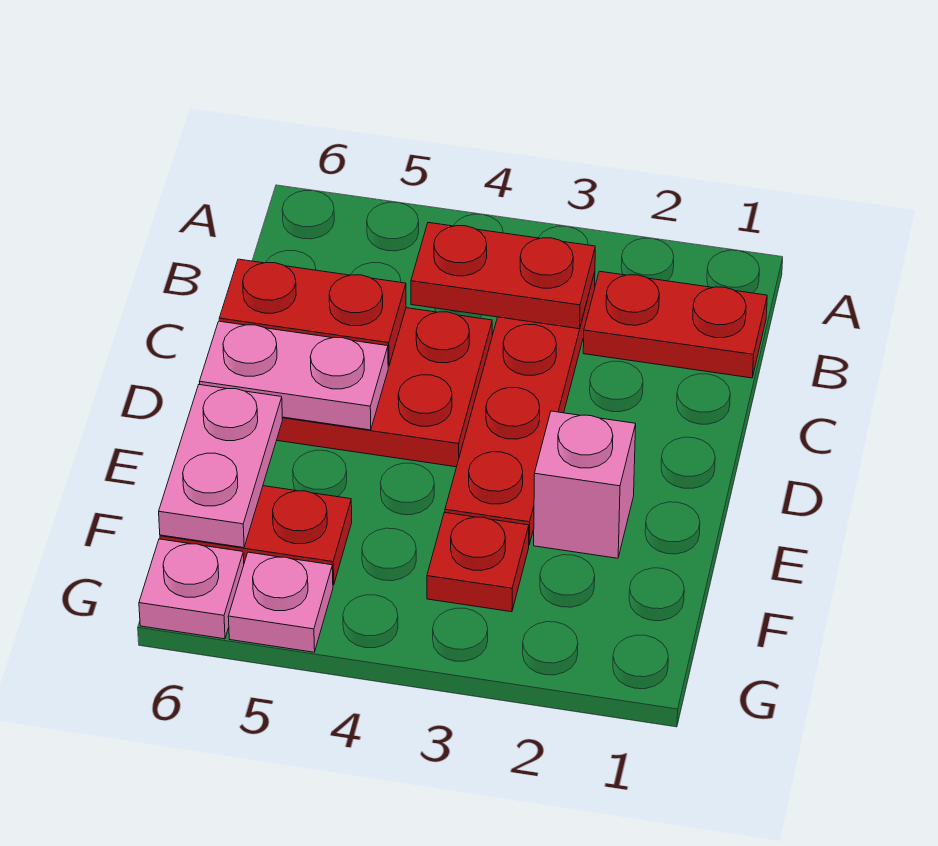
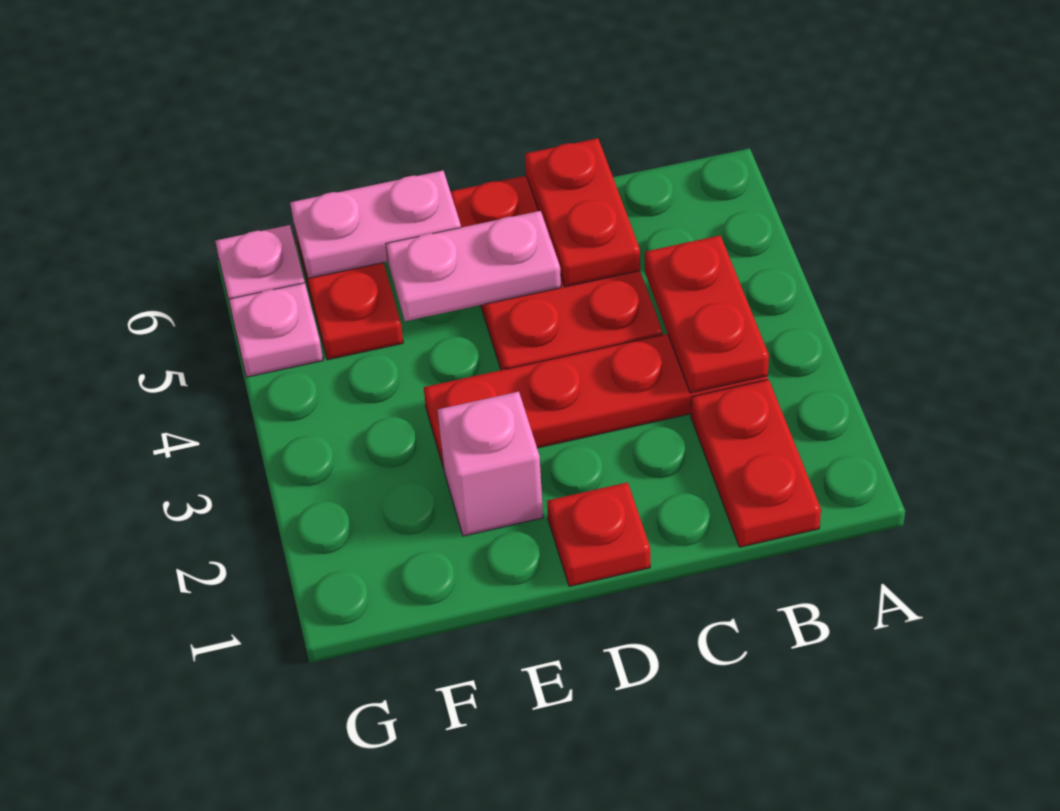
pink 1x2 plate [199,321,388,430] -> pink 1x2 plate turned to [386,211,561,321]
red 1x1 plate [427,513,529,612] -> red 1x1 plate moved to [547,482,650,586]

